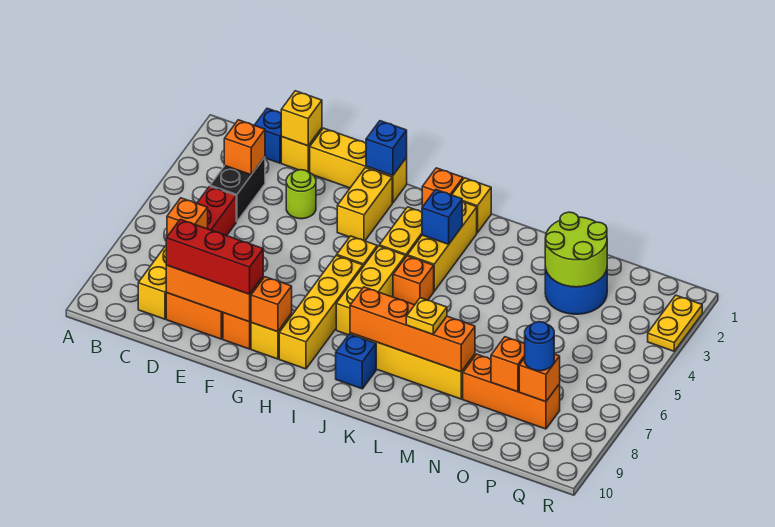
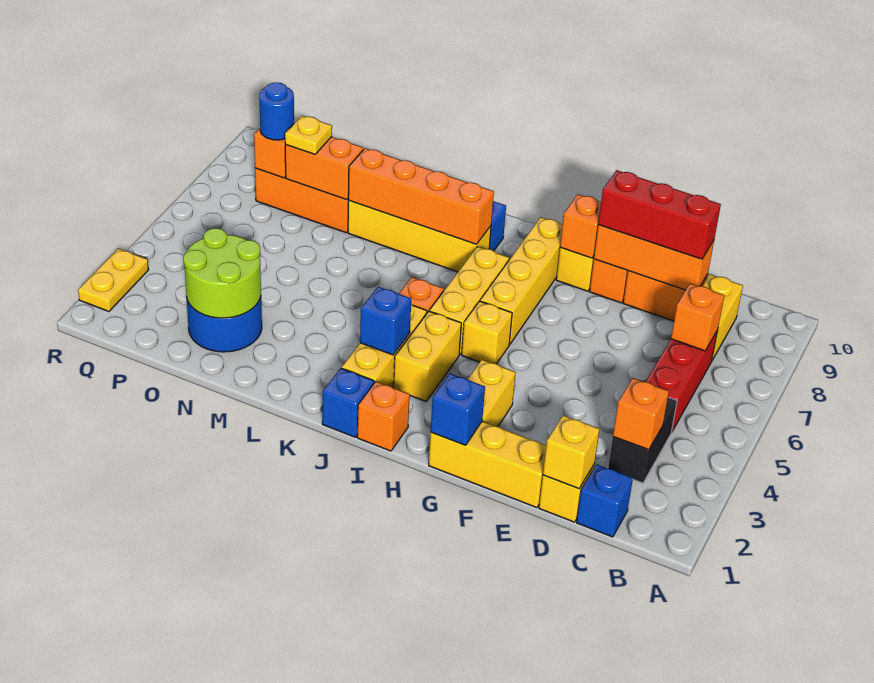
lime 1x1 round brick [286,170,316,219] -> none
yellow 1x1 brick [452,178,491,233] -> blue 1x1 brick [322,368,374,437]
yellow 1x1 plate [406,298,447,334] -> yellow 1x1 plate moved to [285,115,332,154]
orange 1x1 brick [491,337,525,392] -> orange 1x2 brick [285,137,363,200]

